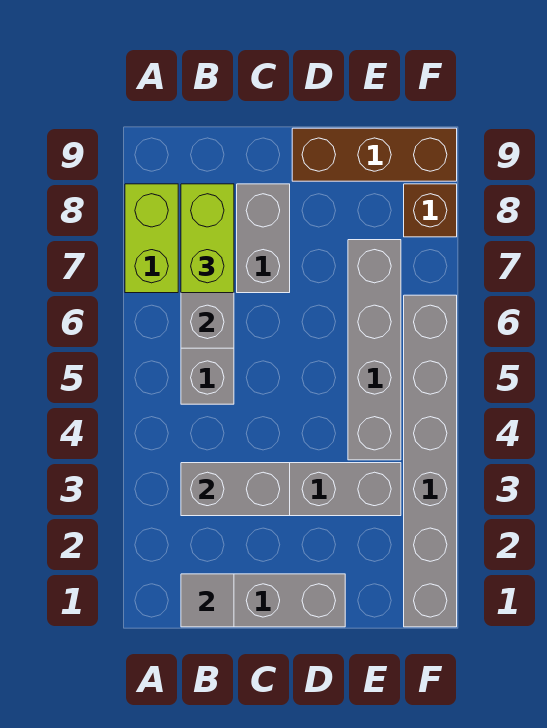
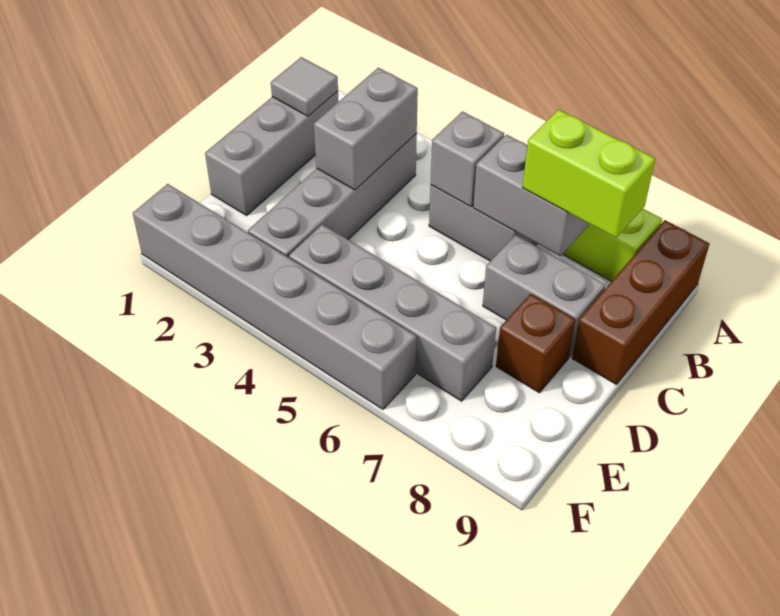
none -> grey 1x1 brick [431,112,504,207]
brown 1x3 brick [292,128,457,181] -> brown 1x3 brick moved to [572,220,710,384]
brown 1x1 brick [404,184,457,237] -> brown 1x1 brick moved to [496,294,575,393]

